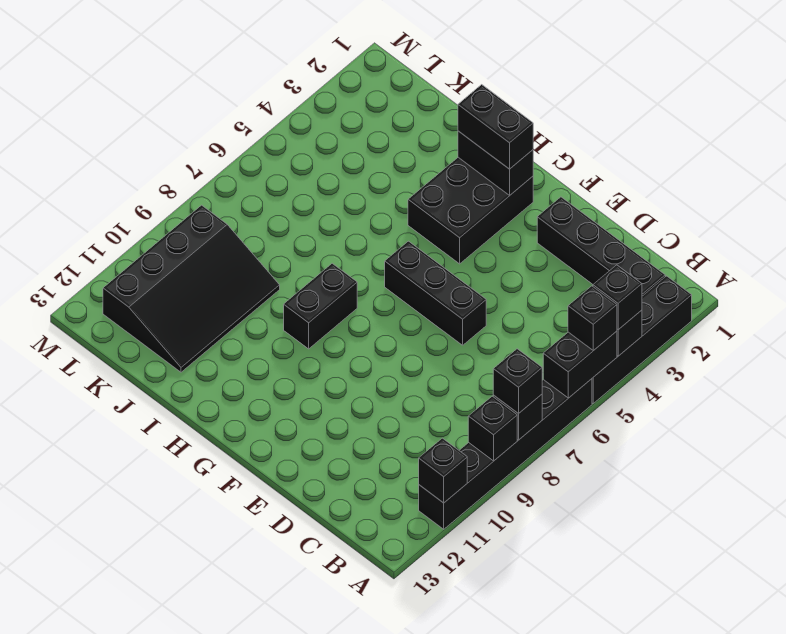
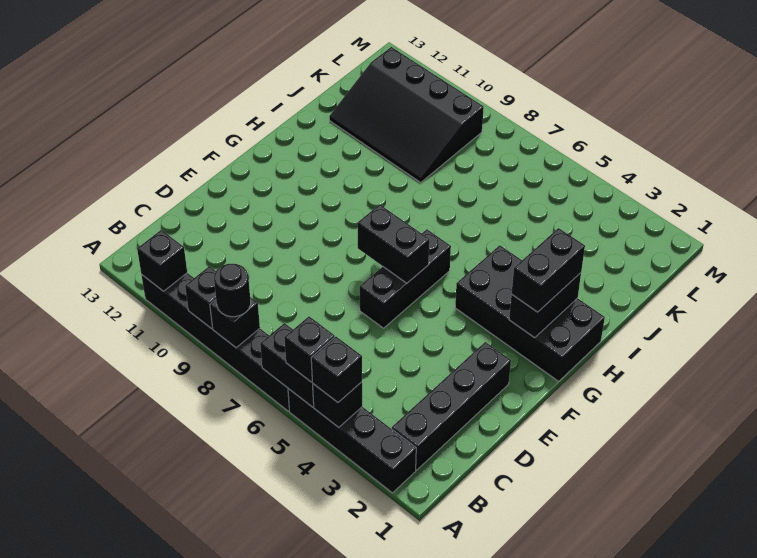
black 1x1 brick [493,349,542,414] -> black 1x1 round brick [214,264,251,317]
black 2x3 brick [408,157,533,264] -> black 2x4 brick [455,245,605,382]
black 1x2 brick [284,263,357,349] -> black 1x2 brick moved to [357,204,429,283]

